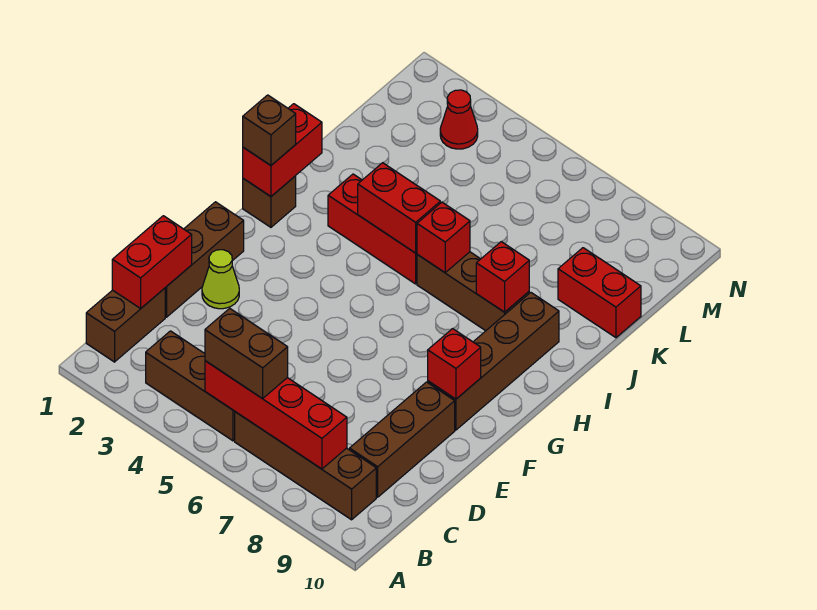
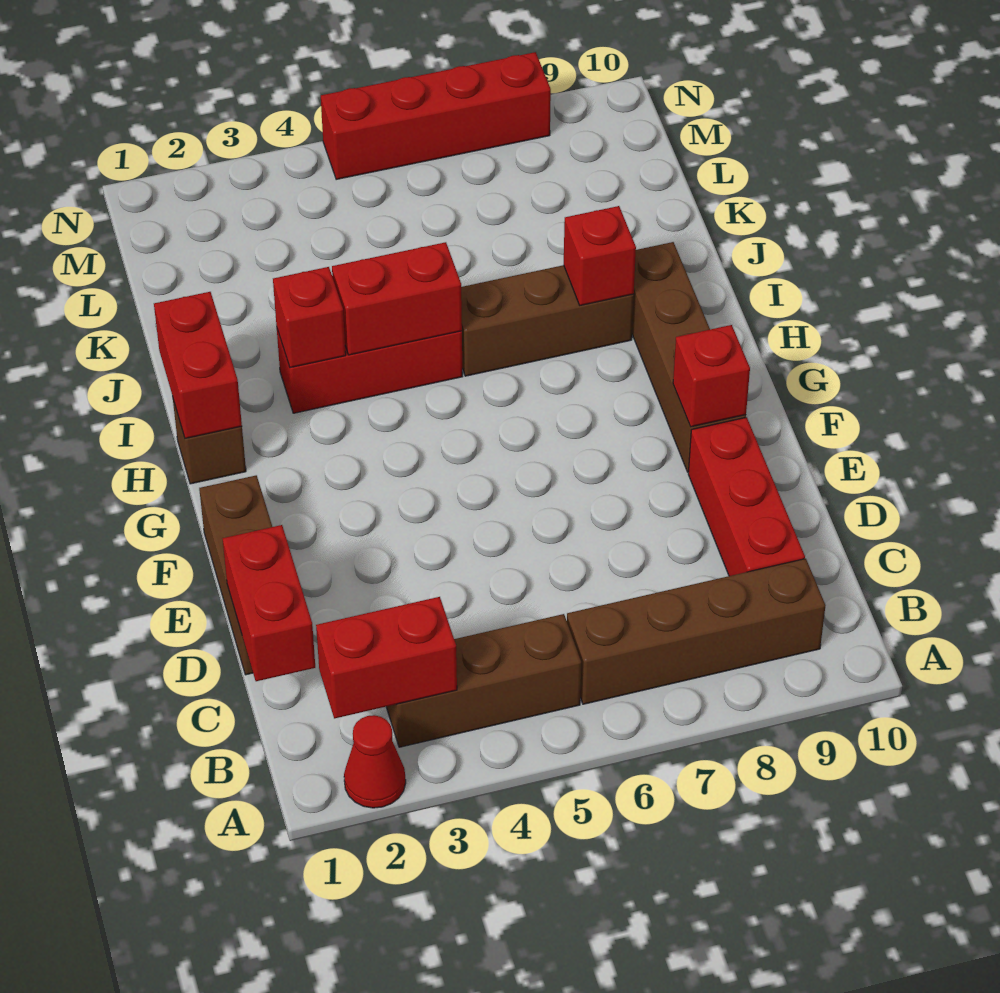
brown 1x2 brick [86,288,165,362] -> none
red 1x4 brick [205,361,347,469] -> red 1x4 brick moved to [321,52,551,180]
brown 1x2 brick [205,308,288,399] -> none
brown 1x3 brick [350,382,455,497] -> red 1x3 brick [688,417,805,576]
lime 1x1 cone [202,250,239,309] -> none
brown 1x1 brick [243,95,296,165] -> none
red 1x1 brick [417,202,470,272] -> red 1x1 brick moved to [273,267,346,368]
red 1x2 brick [558,248,641,338] -> red 1x2 brick moved to [316,597,457,718]
red 1x1 cone [440,90,478,149] -> red 1x1 cone moved to [344,715,406,808]

